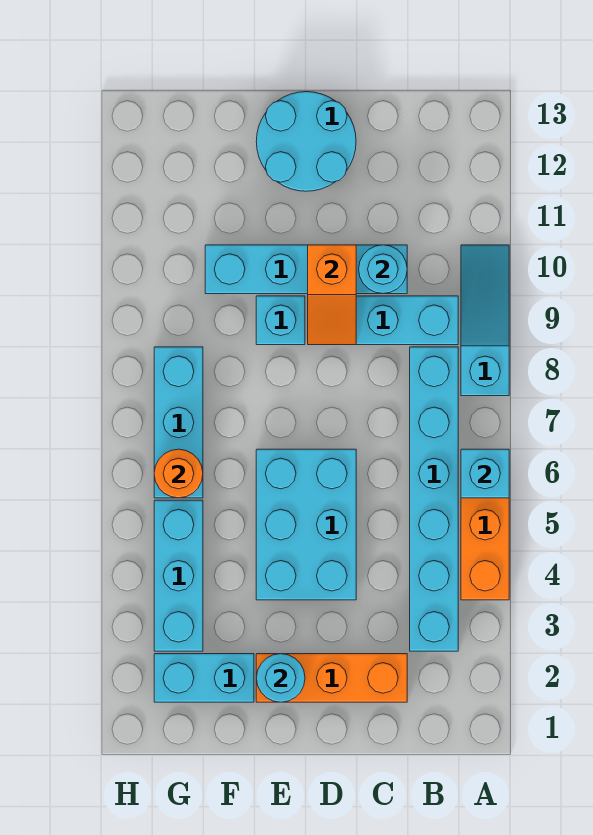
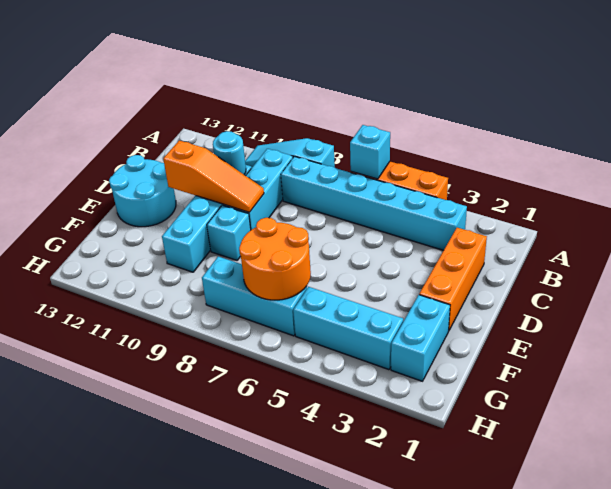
cyan 2x3 brick [256,449,356,600] -> none
orange 1x2 slope [308,245,356,345] -> orange 1x3 slope [163,140,264,212]
cyan 1x1 round brick [256,654,305,702] -> none
orange 1x1 round brick [154,449,203,498] -> orange 2x2 round brick [239,218,311,300]

